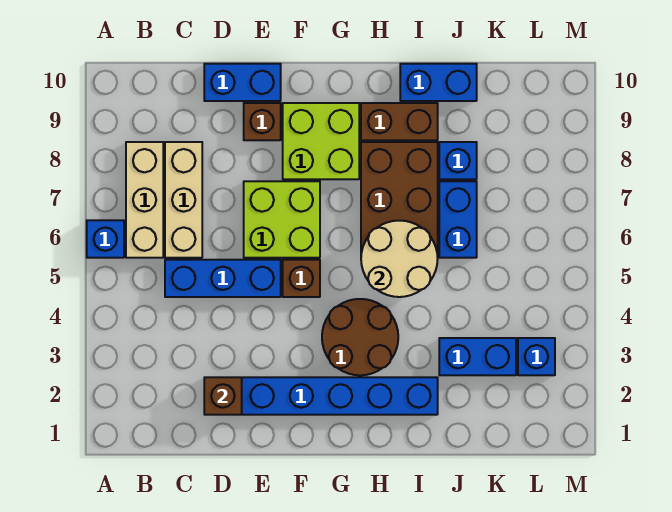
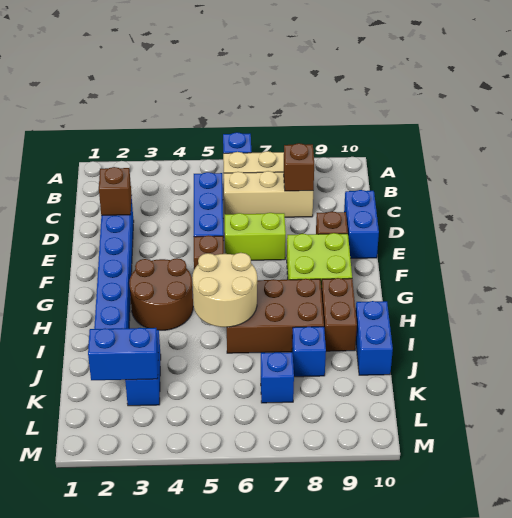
none -> brown 1x1 brick [284,143,314,191]
lime 2x2 brick [244,181,320,258] -> lime 1x2 brick [225,213,286,260]
blue 1x2 brick [439,181,477,258] -> blue 1x2 brick moved to [88,328,158,380]
blue 1x1 brick [518,338,555,375] -> blue 1x1 brick moved to [261,352,294,403]

